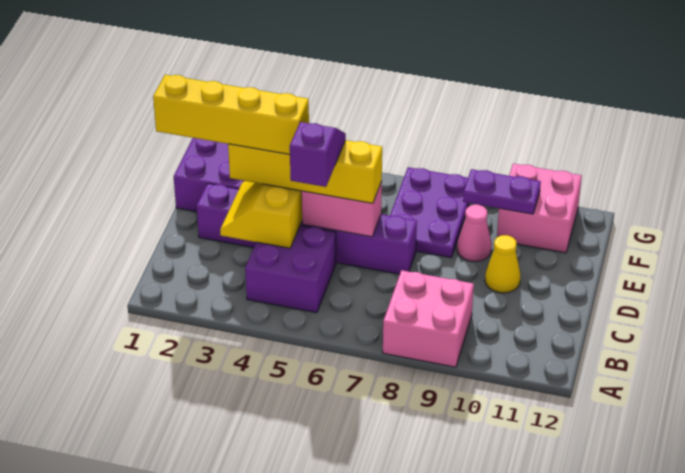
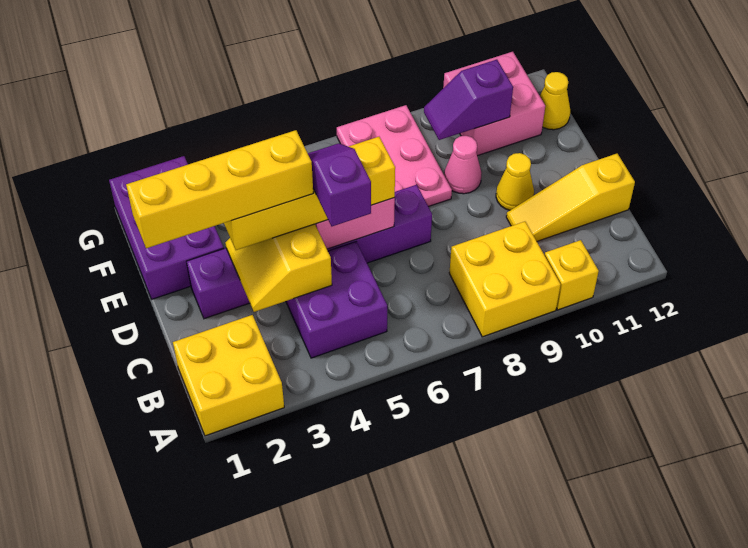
none -> yellow 2x2 brick [173,315,284,436]
pink 2x2 brick [383,270,474,367] -> yellow 2x2 brick [449,222,561,337]
none -> yellow 1x1 brick [545,240,599,310]
none -> yellow 1x3 slope [506,154,635,241]
purple 2x3 plate [390,167,469,258] -> pink 2x3 plate [337,105,452,207]
purple 1x2 plate [463,169,541,214] -> purple 1x2 slope [424,60,513,140]
none -> yellow 1x1 cone [540,72,570,130]

